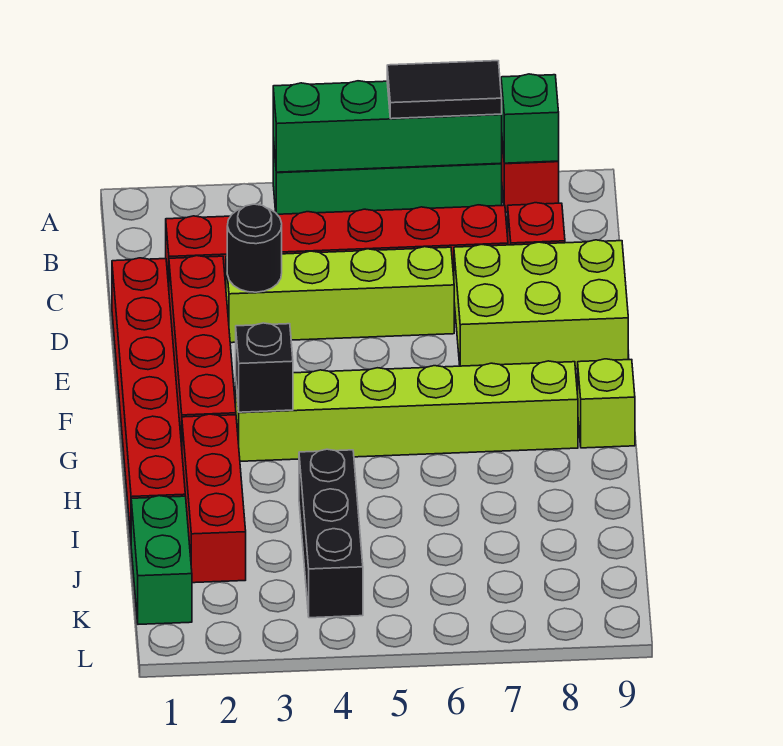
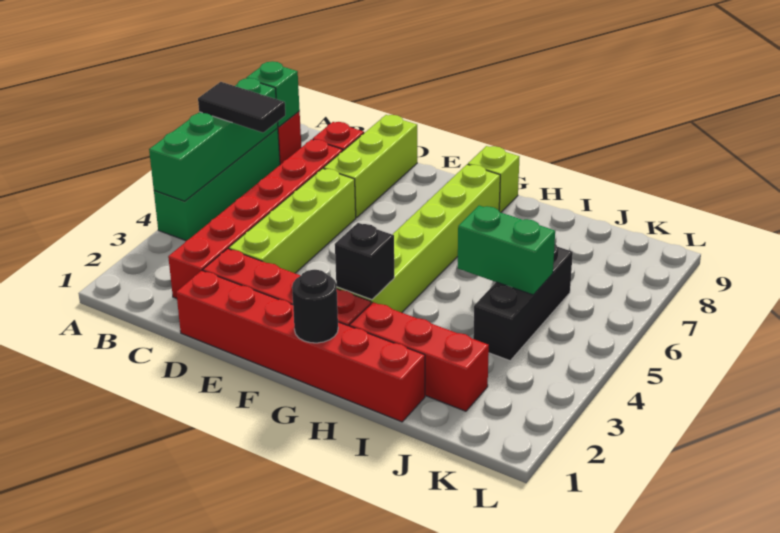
black 1x2 tile [387,61,502,119] -> black 1x2 tile turned to [198,82,285,133]
black 1x1 round brick [227,204,282,292] -> black 1x1 round brick moved to [292,270,338,343]
lime 2x3 brick [454,240,628,369] -> lime 1x3 brick [324,115,417,218]
black 1x3 brick [299,449,363,618] -> black 1x3 brick turned to [473,244,573,361]
green 1x2 brick [131,496,192,624] -> green 1x2 brick moved to [458,206,555,295]

